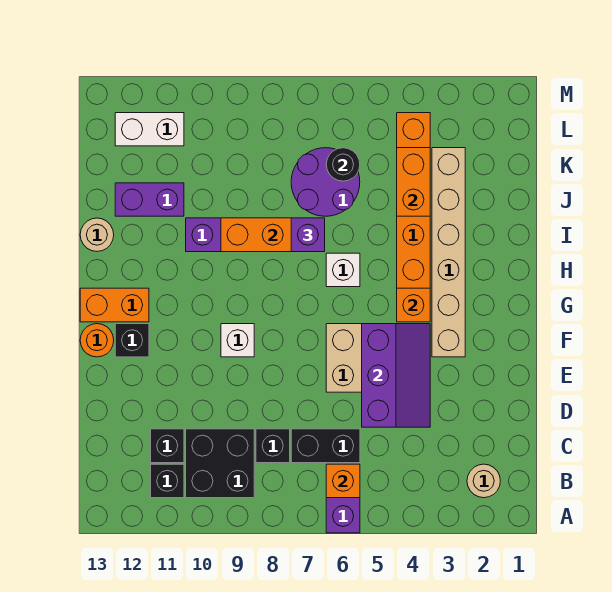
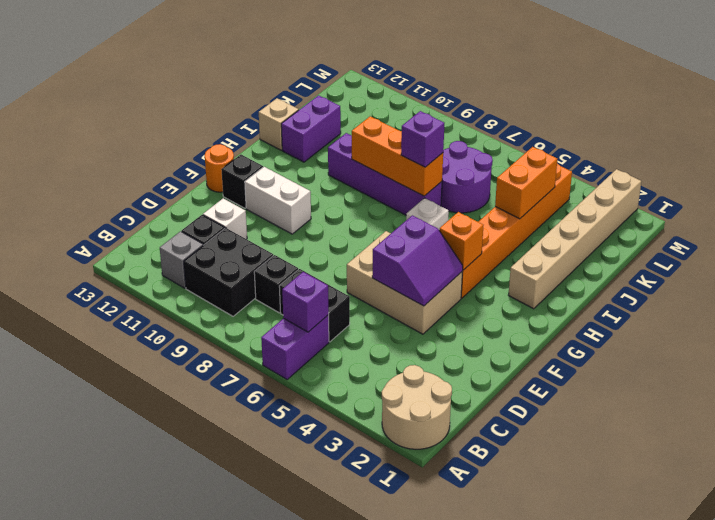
tan 1x1 round brick [467,464,500,498] -> tan 2x2 round brick [382,365,452,449]
orange 1x1 brick [326,464,360,498] -> purple 1x1 brick [282,272,329,332]
black 1x1 brick [151,464,184,498] -> grey 1x1 brick [160,231,203,288]
purple 2x3 slope [362,324,430,427] -> purple 2x2 slope [372,215,463,306]
tan 1x6 brick [432,148,465,357] -> tan 1x6 brick moved to [509,169,641,309]
white 1x1 brick [221,324,254,357] -> white 1x1 brick moved to [203,198,247,239]
orange 1x2 brick [80,288,149,322] -> none
tan 1x1 round brick [80,218,114,251] -> tan 1x1 brick [259,98,299,150]
purple 1x2 brick [115,183,184,216] -> purple 1x2 brick turned to [281,95,341,162]
black 1x1 round brick [326,148,360,181] -> none
white 1x2 brick [115,113,184,146] -> white 1x2 brick moved to [245,167,311,234]

